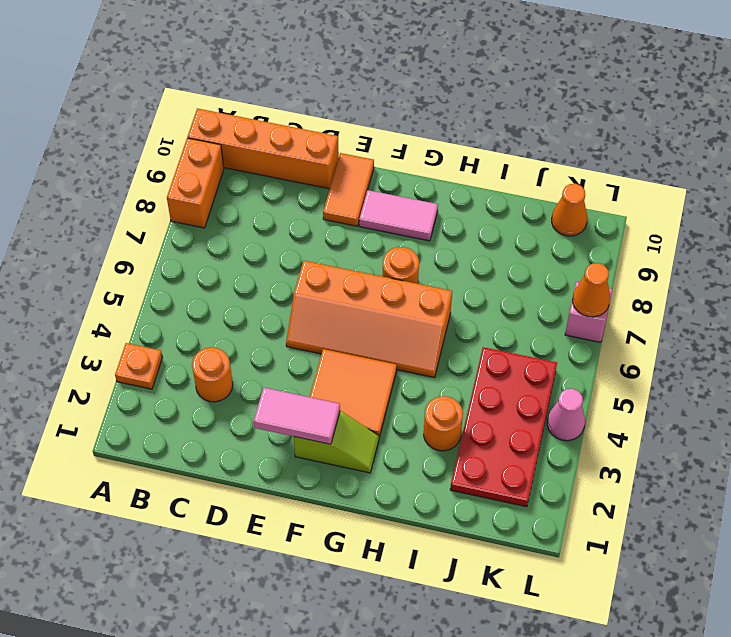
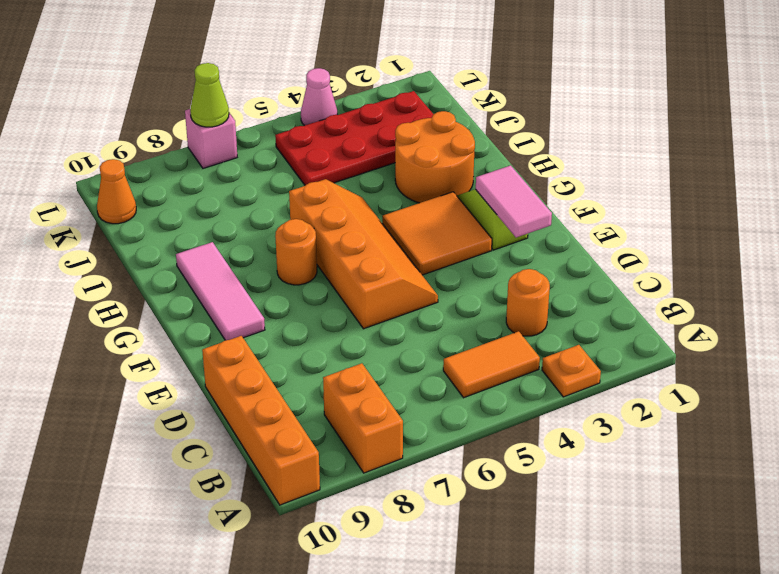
orange 1x2 brick [167,138,224,228] -> orange 1x2 brick turned to [323,363,403,473]
orange 1x2 tile [323,153,374,226] -> orange 1x2 tile moved to [443,331,540,398]
pink 1x2 tile [359,190,438,241] -> pink 1x3 tile [176,242,265,340]
orange 1x1 round brick [424,396,463,451] -> orange 2x2 round brick [395,111,475,203]
orange 1x1 cone [573,263,610,317] -> lime 1x1 cone [190,63,229,127]

